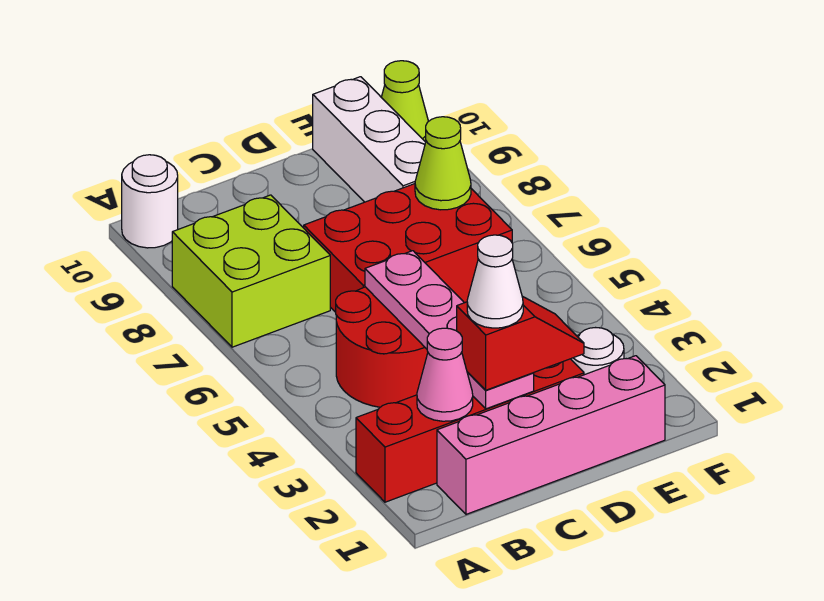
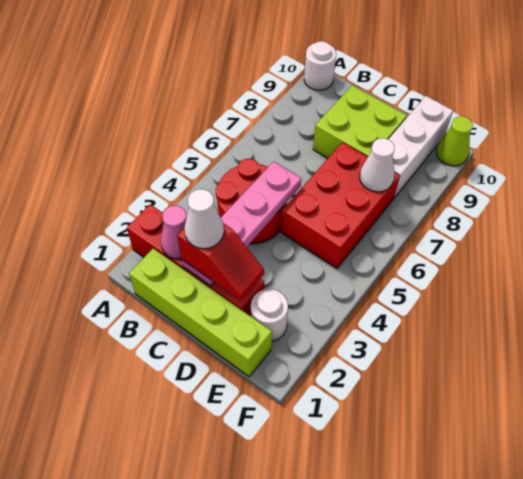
lime 2x2 brick [172,195,330,347] -> lime 2x2 brick moved to [313,85,407,158]
pink 1x4 brick [437,356,665,514] -> lime 1x4 brick [129,248,272,377]
red 2x3 brick [304,184,512,312] -> red 2x3 brick turned to [281,142,400,268]
lime 1x1 cone [415,117,471,210] -> white 1x1 cone [360,138,395,192]

